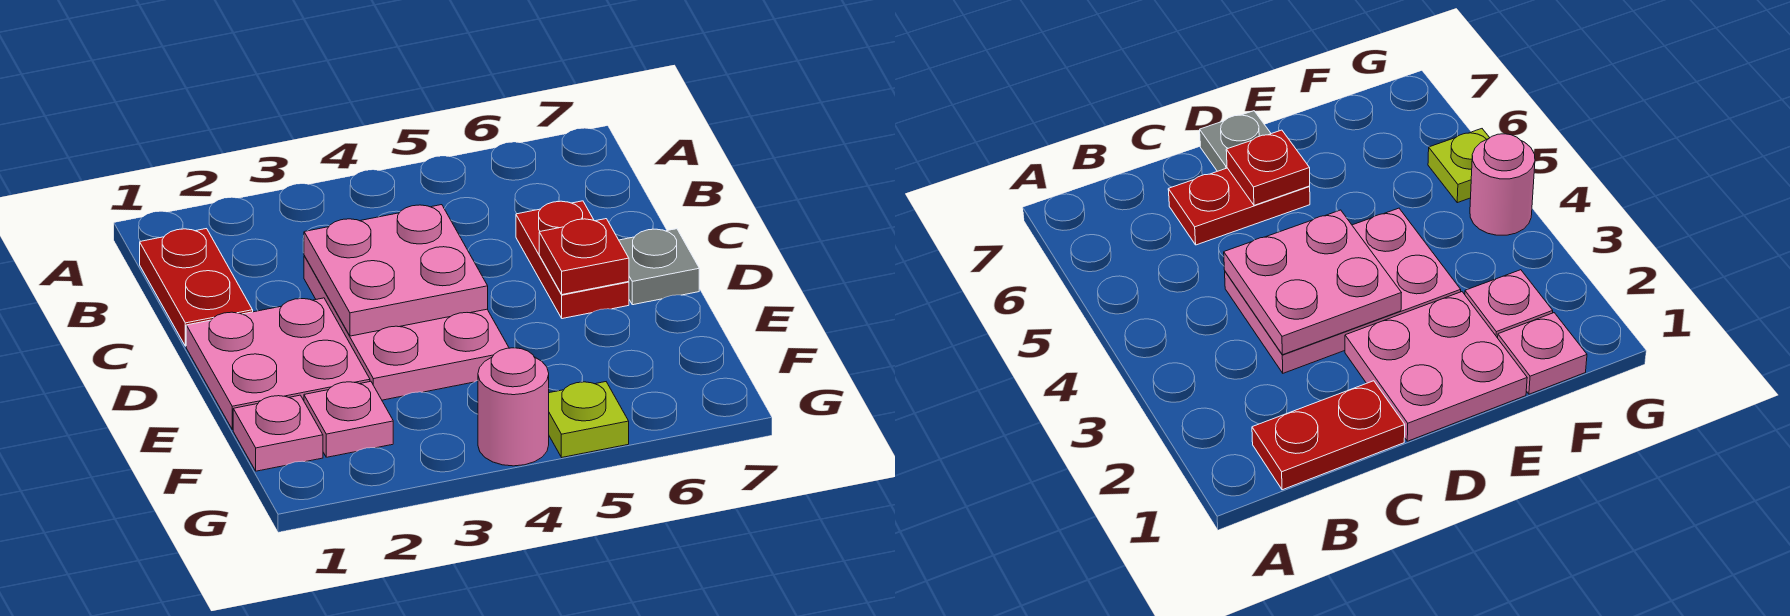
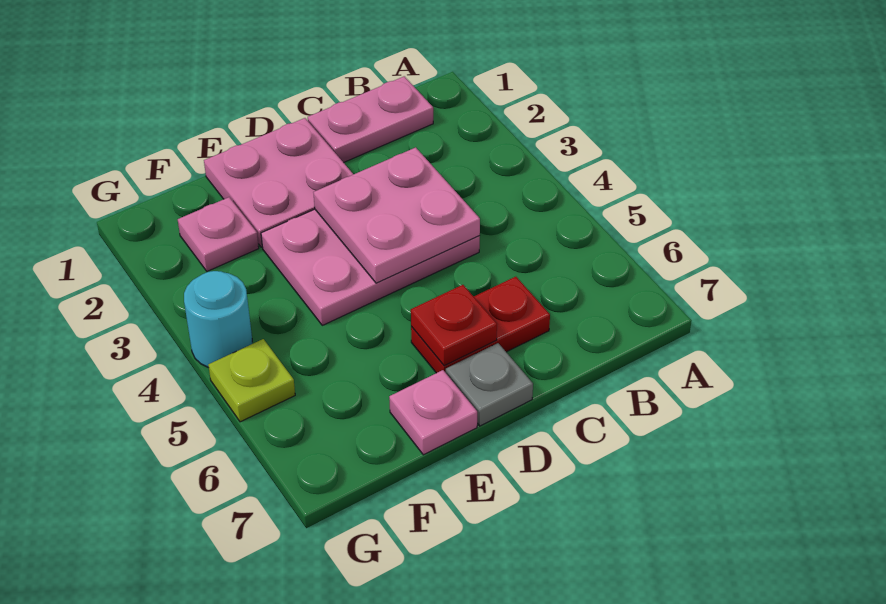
red 1x2 plate [140,229,253,346] -> pink 1x2 plate [308,76,433,163]
pink 1x1 plate [233,395,323,471] -> pink 1x1 plate moved to [389,370,477,455]
pink 1x1 round brick [478,348,549,466] -> cyan 1x1 round brick [184,271,252,368]

